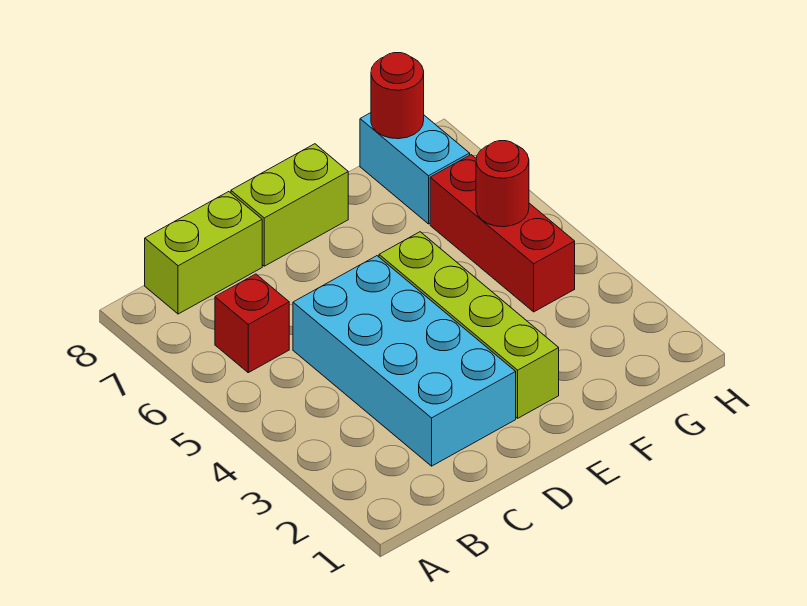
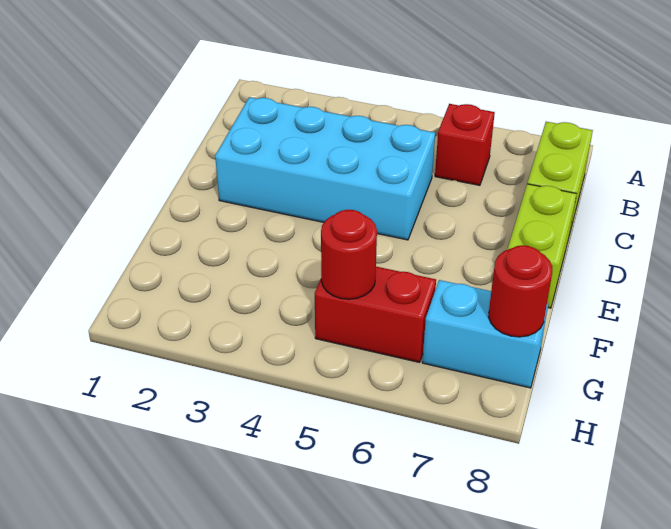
lime 1x4 brick [379,232,559,418] -> none
red 1x3 brick [430,155,575,312] -> red 1x2 brick [315,267,436,362]

